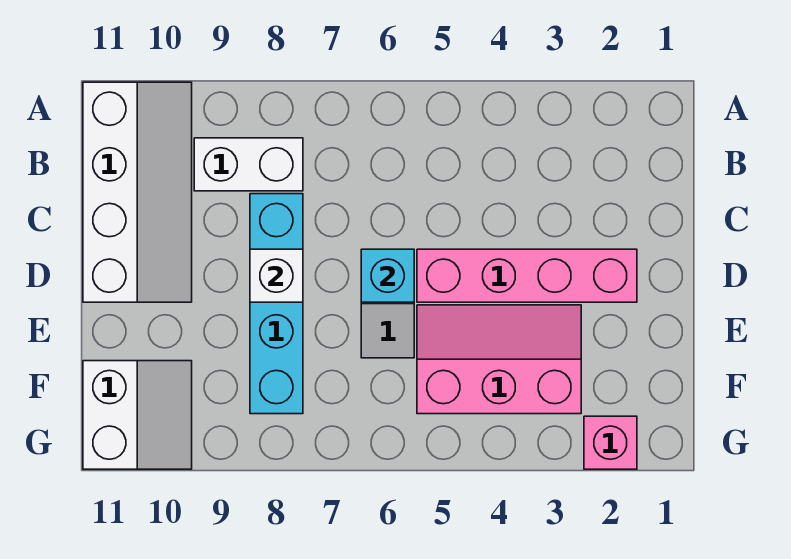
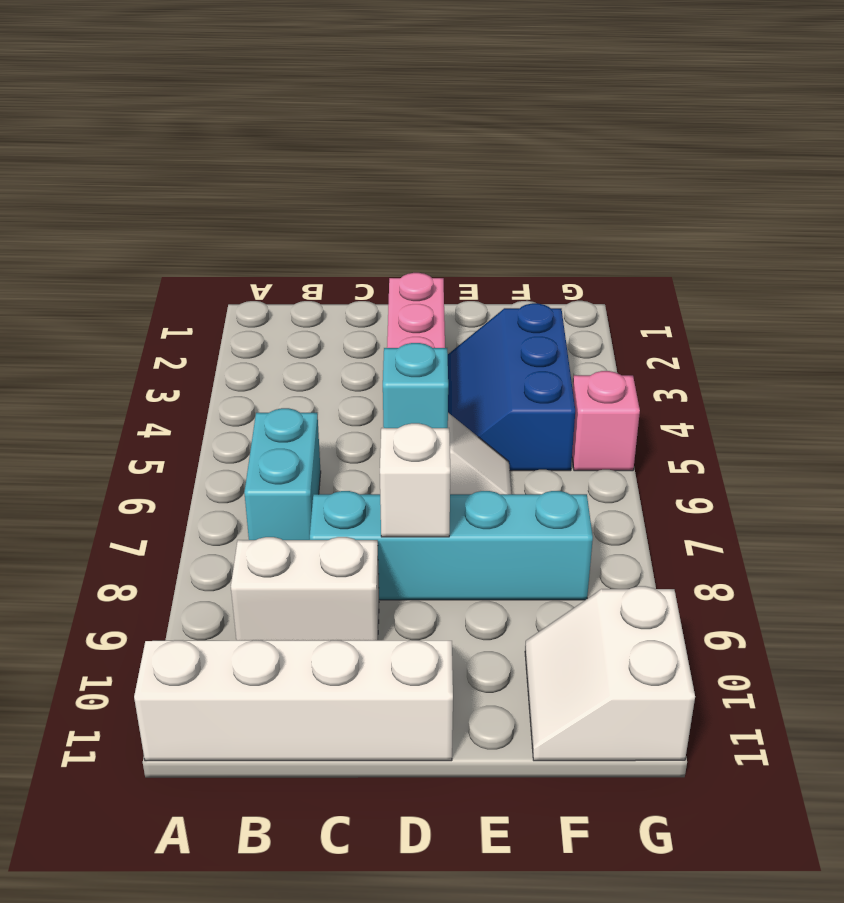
none -> cyan 1x2 brick [244,408,321,540]
white 1x2 brick [194,138,303,191] -> white 1x2 brick turned to [231,537,379,641]
pink 2x3 slope [417,305,581,414] -> blue 2x3 slope [448,303,575,471]
white 2x2 slope [83,361,192,469] -> white 2x2 slope turned to [525,586,695,761]
pink 1x1 brick [584,416,637,469] -> pink 1x1 brick moved to [572,371,640,471]

